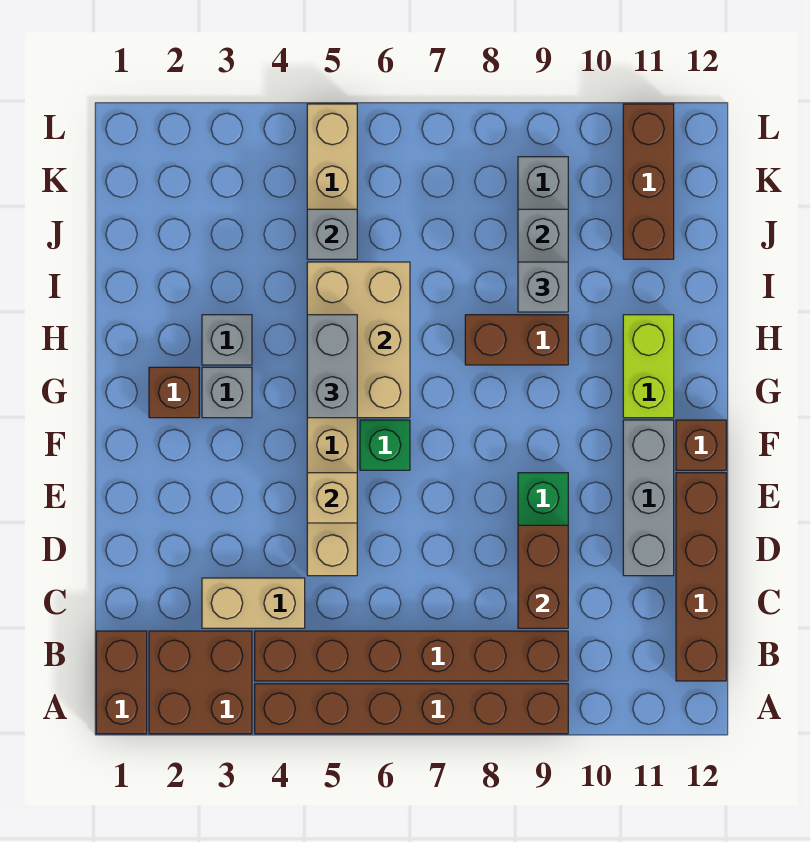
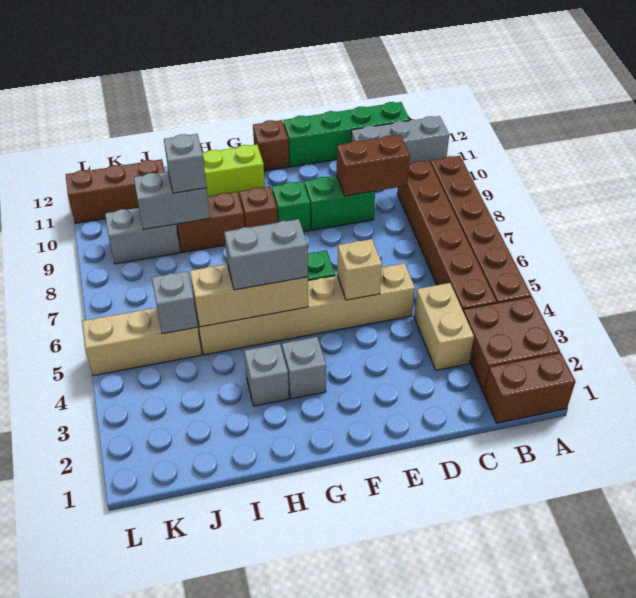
brown 1x4 brick [676,473,726,681] -> green 1x4 brick [283,102,410,167]
grey 1x3 brick [623,420,674,576] -> grey 1x3 brick moved to [351,116,449,164]
none -> green 1x1 brick [272,181,310,232]
brown 1x1 brick [149,367,199,418] -> brown 1x1 brick moved to [239,187,278,227]
tan 2x3 brick [307,262,410,418] -> tan 1x3 brick [190,264,308,327]
brown 1x2 brick [465,315,568,365] -> brown 1x2 brick turned to [176,192,245,253]

